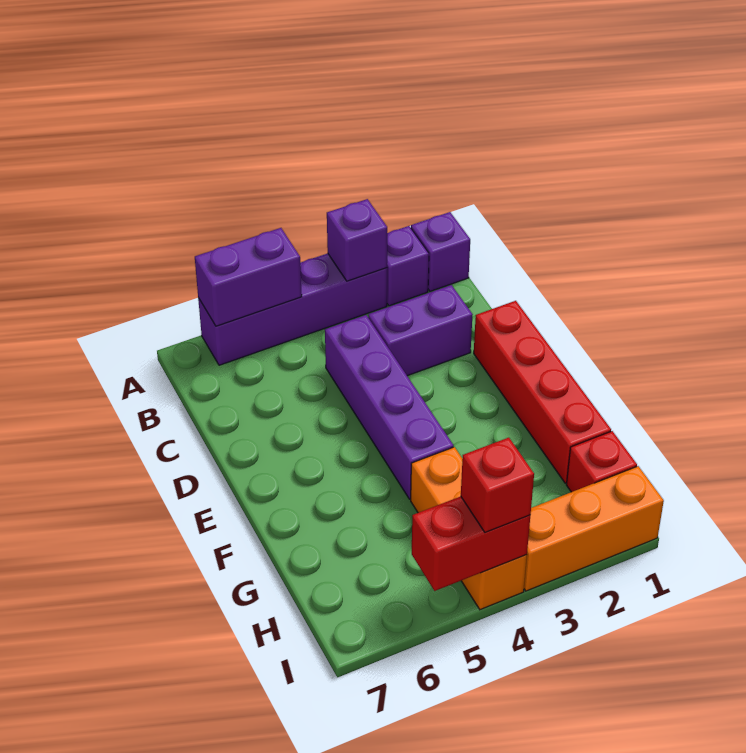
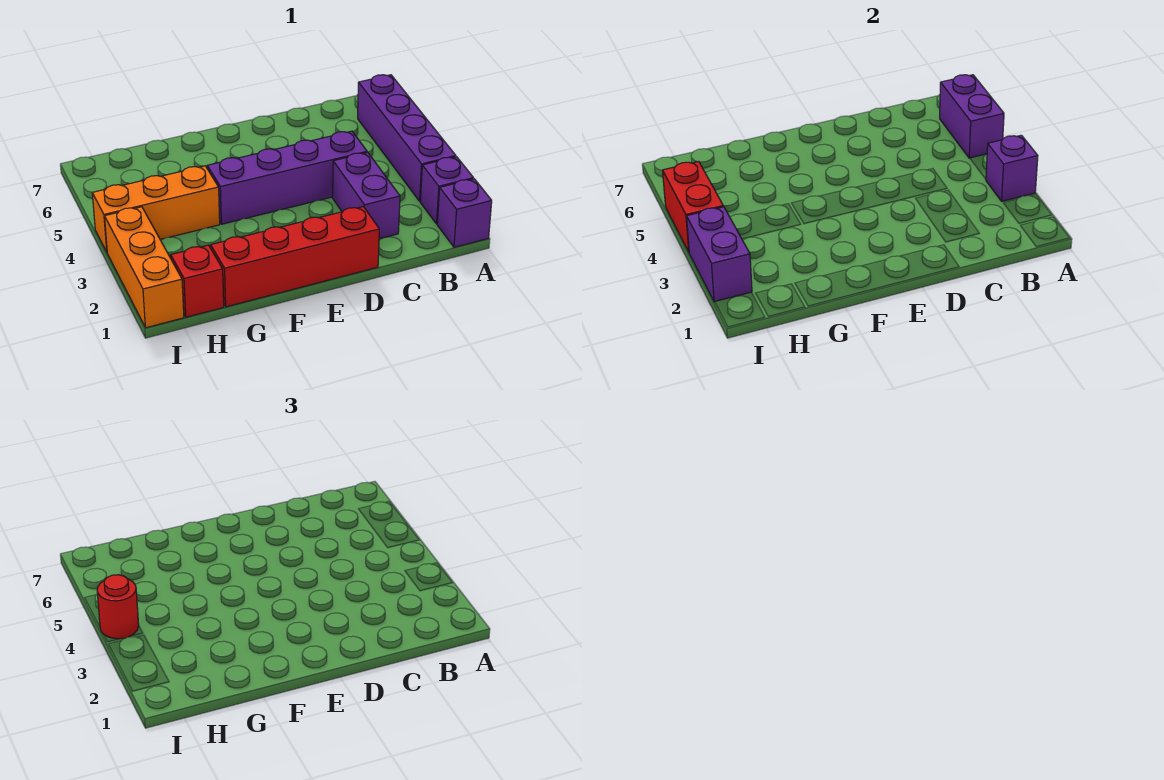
none -> purple 1x2 brick [687,207,752,302]
red 1x1 brick [461,438,534,533] -> red 1x1 round brick [97,575,139,639]

